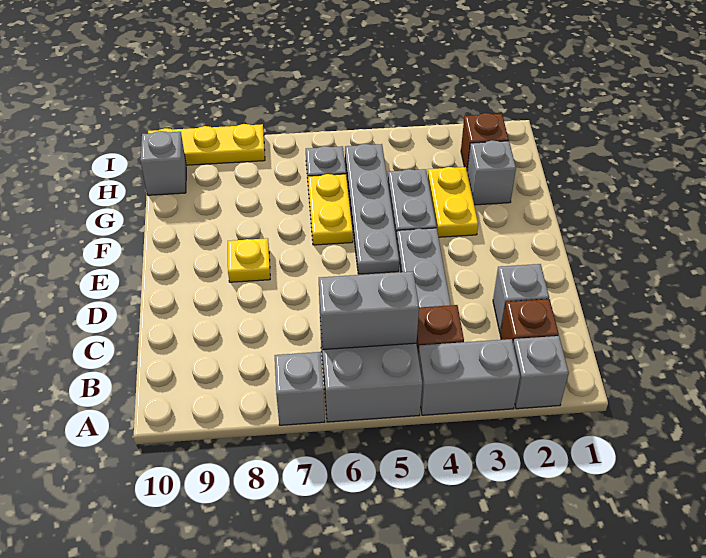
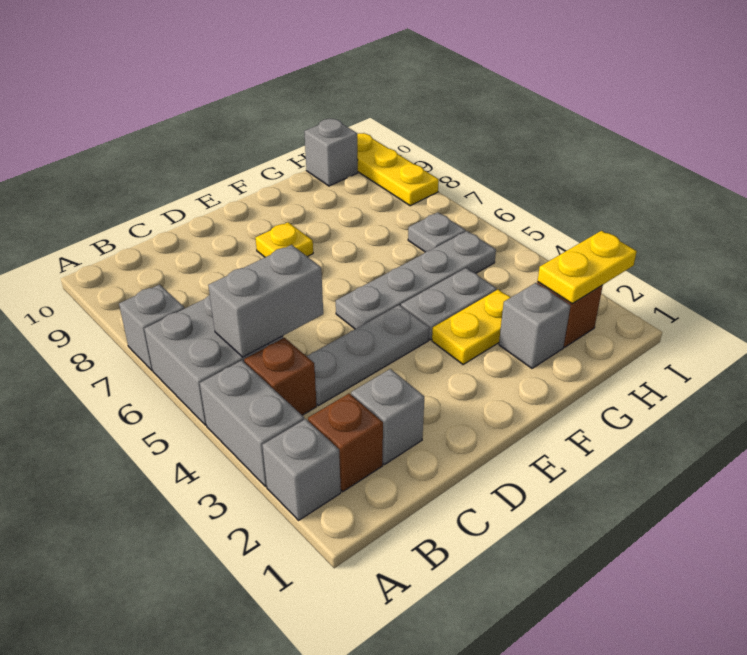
grey 1x2 brick [319,271,419,350] -> grey 1x2 brick turned to [208,245,323,357]
yellow 1x2 plate [308,174,353,245] -> yellow 1x2 plate moved to [538,231,637,304]

